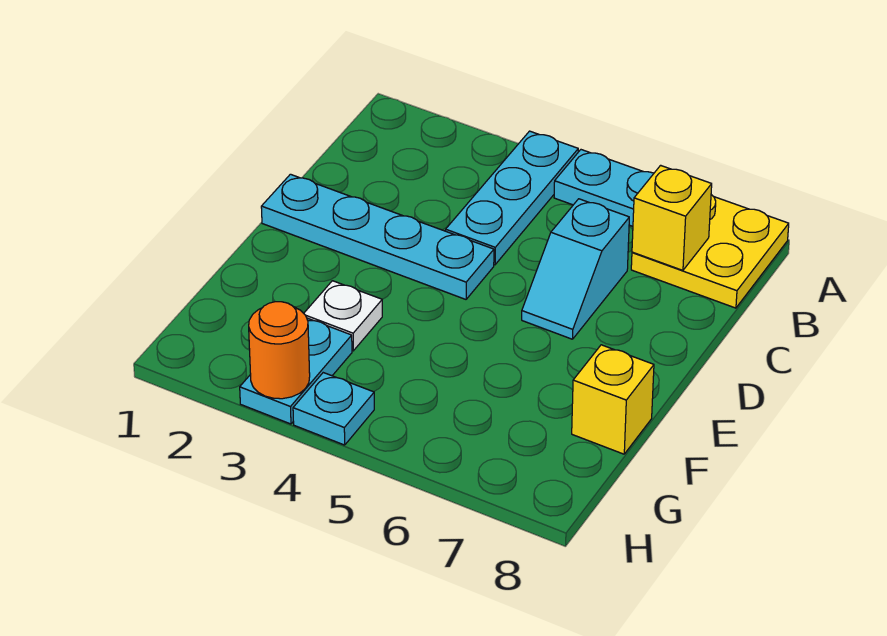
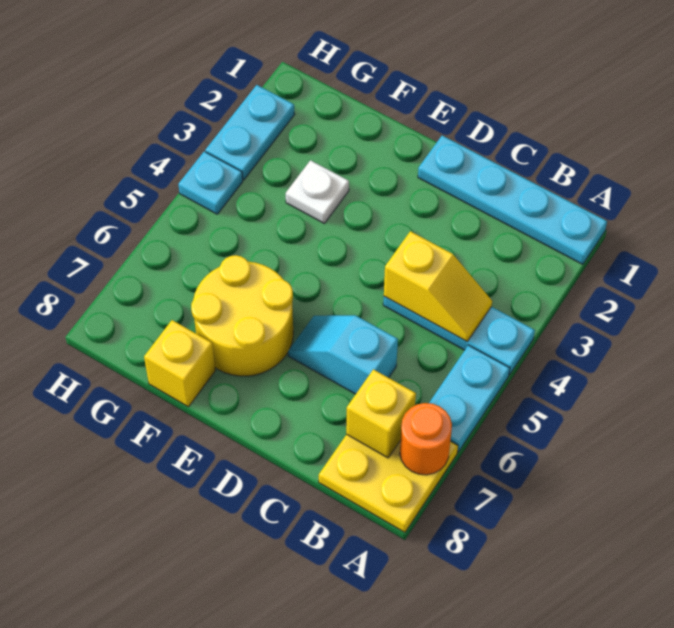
none -> yellow 1x2 slope [384,231,492,341]
cyan 1x4 plate [261,174,494,299] -> cyan 1x4 plate turned to [418,136,607,264]
none -> yellow 2x2 round brick [191,255,293,376]
cyan 1x2 plate [240,318,352,424] -> cyan 1x2 plate turned to [205,85,295,180]
orange 1x1 round brick [249,302,310,399] -> orange 1x1 round brick moved to [400,403,452,475]

